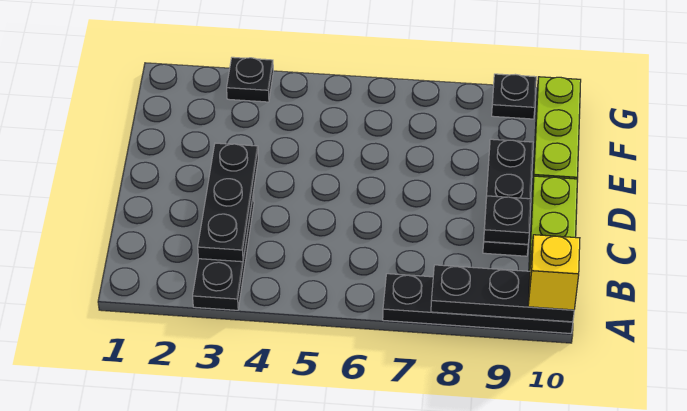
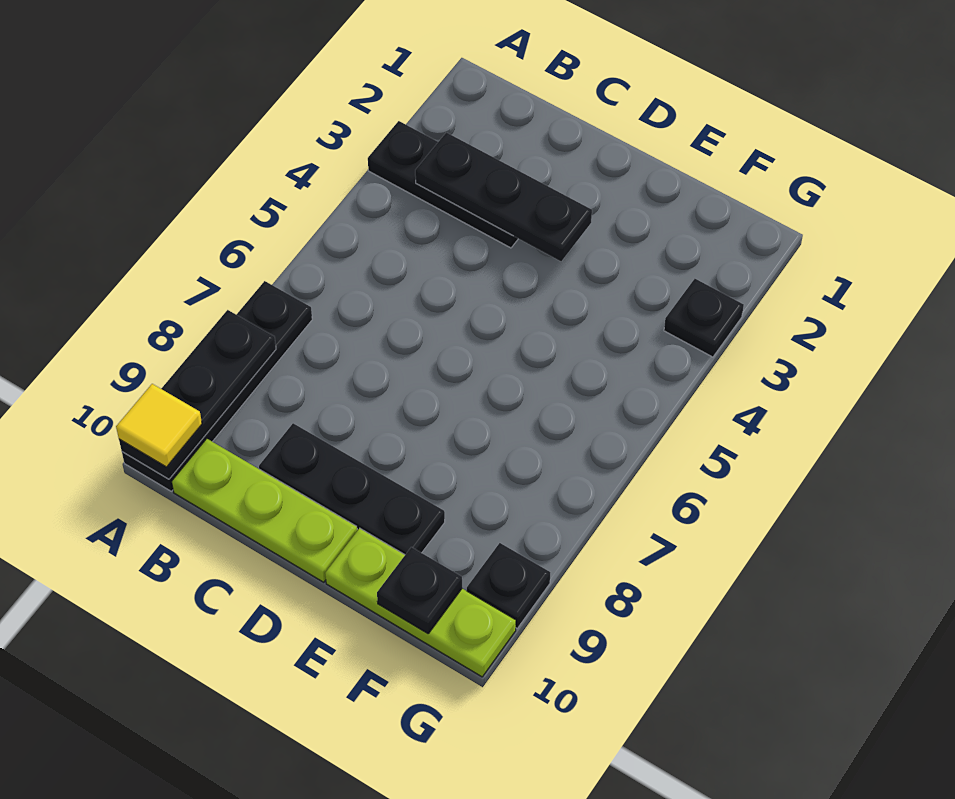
yellow 1x1 brick [528,235,580,310] -> yellow 1x1 tile [116,384,202,467]
black 1x1 plate [484,196,531,244] -> black 1x1 plate moved to [377,547,462,634]

